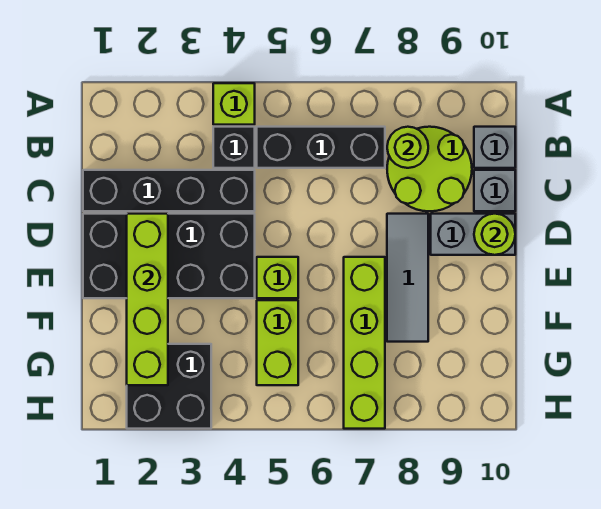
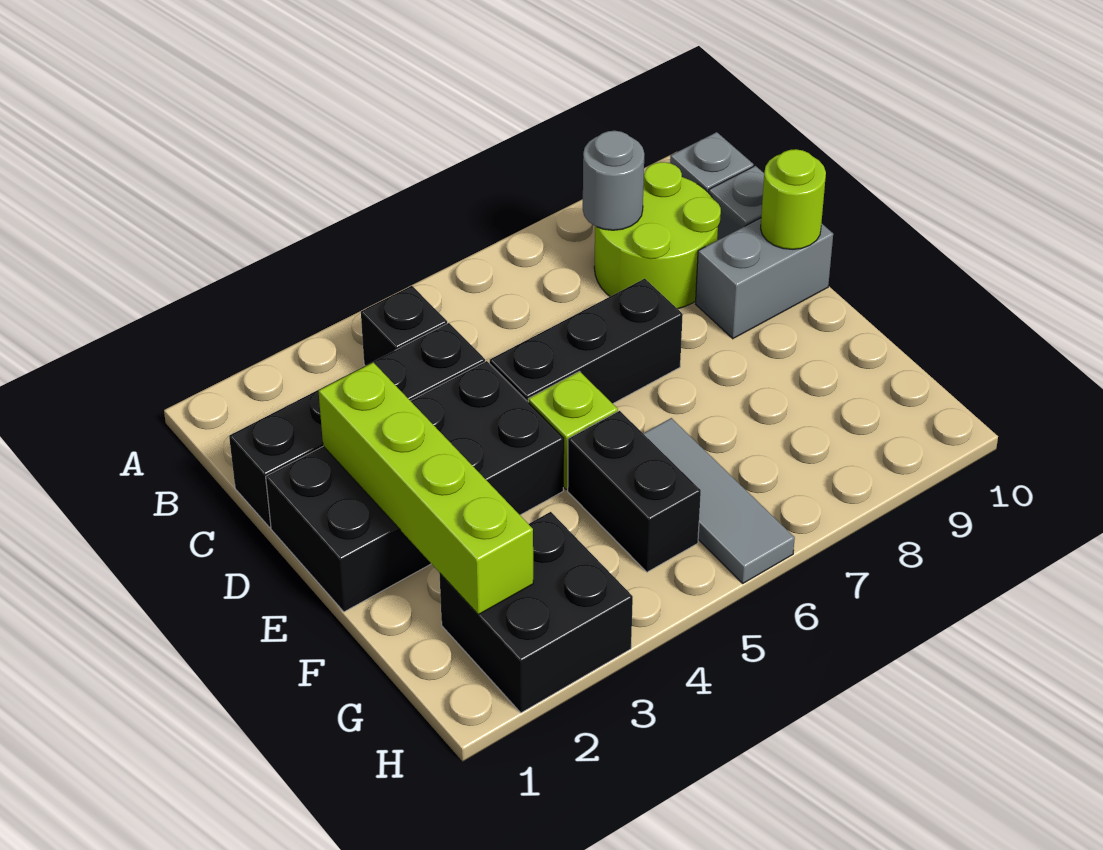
lime 1x1 brick [213,83,255,125] -> none
black 1x3 brick [257,127,385,168] -> black 1x3 brick moved to [490,279,683,404]
lime 1x1 round brick [387,127,428,168] -> grey 1x1 round brick [583,131,644,230]
grey 1x3 tile [387,214,428,342] -> grey 1x3 tile moved to [643,418,795,583]
lime 1x4 brick [344,257,385,429] -> none
lime 1x2 brick [257,300,298,385] -> black 1x2 brick [568,411,701,572]

